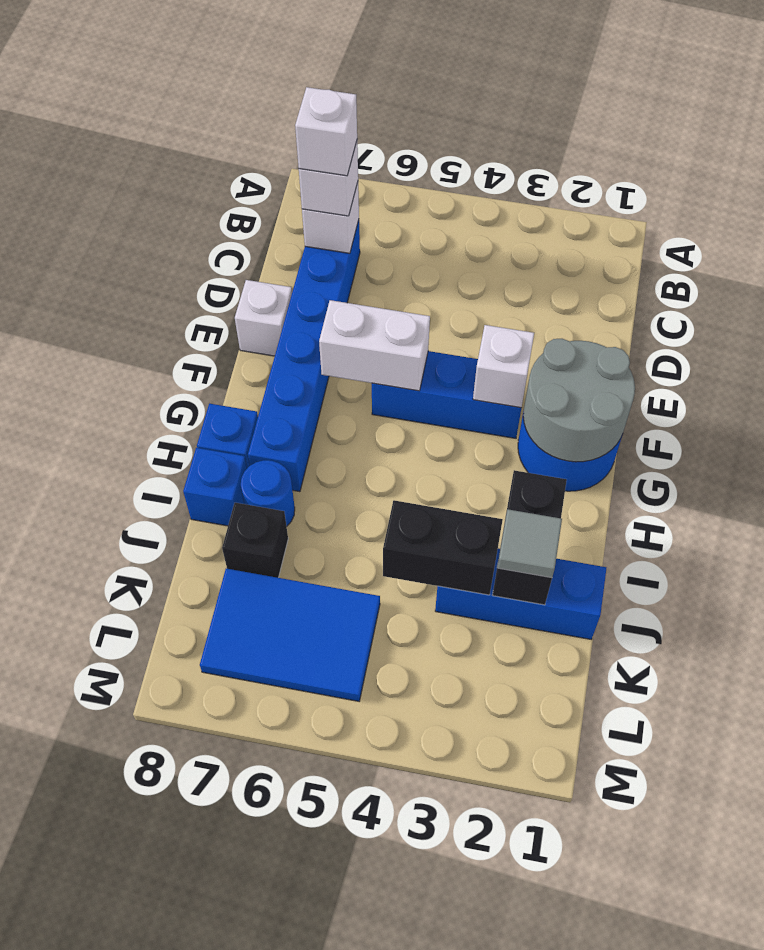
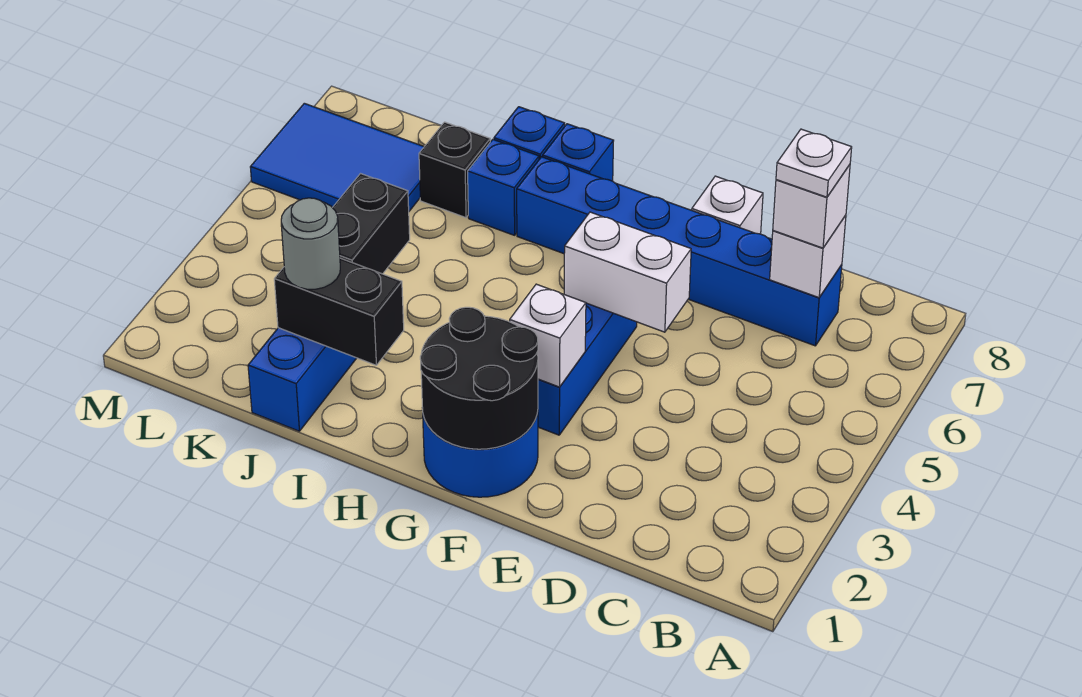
white 1x1 brick [295,87,357,176] -> white 1x1 plate [776,129,852,197]
grey 2x2 round brick [523,339,635,462] -> black 2x2 round brick [420,307,538,449]
white 1x2 brick [319,300,430,391] -> white 1x2 brick turned to [564,212,691,332]
blue 1x1 round brick [241,460,295,526] -> blue 1x1 brick [468,140,539,235]
grey 1x1 tile [497,509,562,578] -> grey 1x1 round brick [281,198,340,289]
blue 2x3 tile [200,569,380,701] -> blue 2x3 tile turned to [250,103,424,211]

